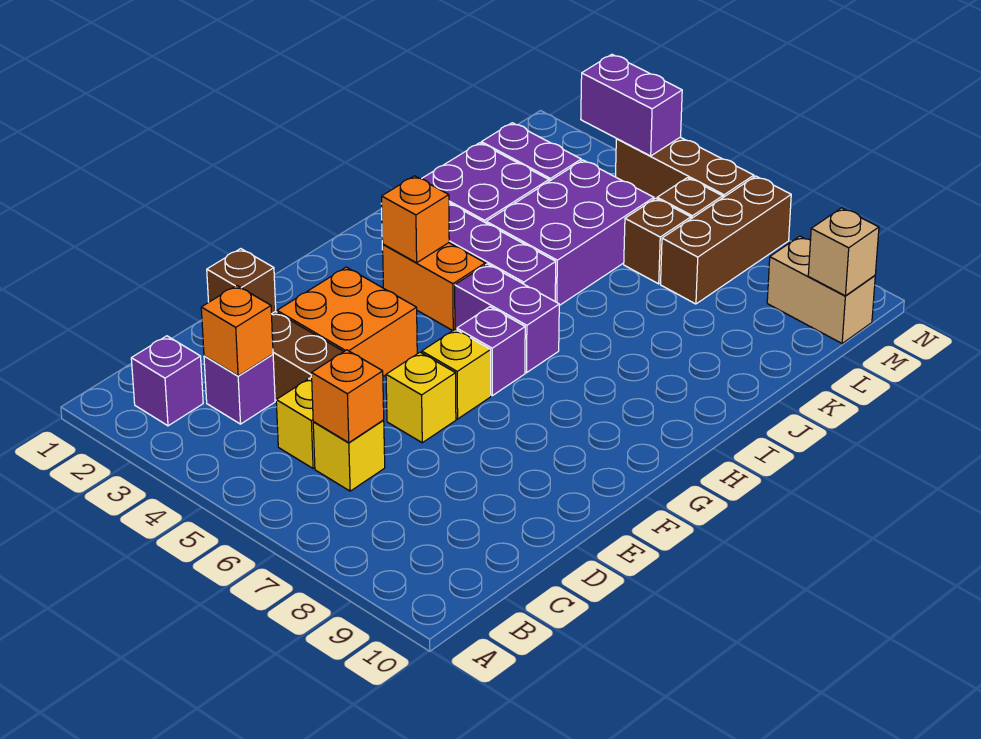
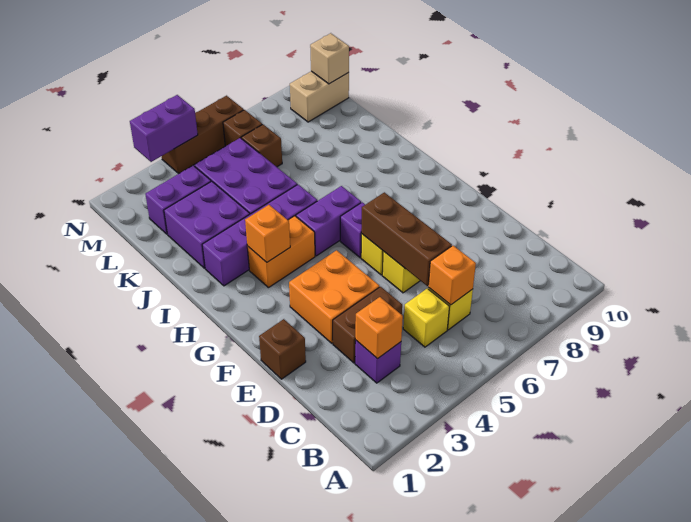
purple 1x1 brick [131,336,203,426] -> none
brown 1x3 brick [661,176,791,304] -> brown 1x3 brick moved to [361,192,452,286]

